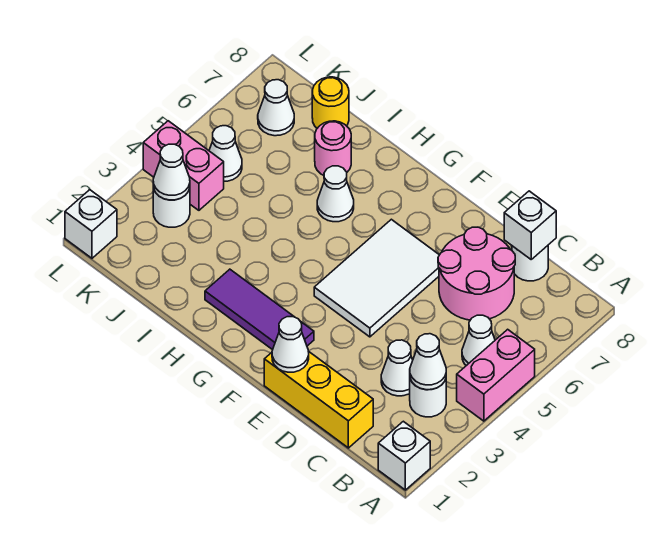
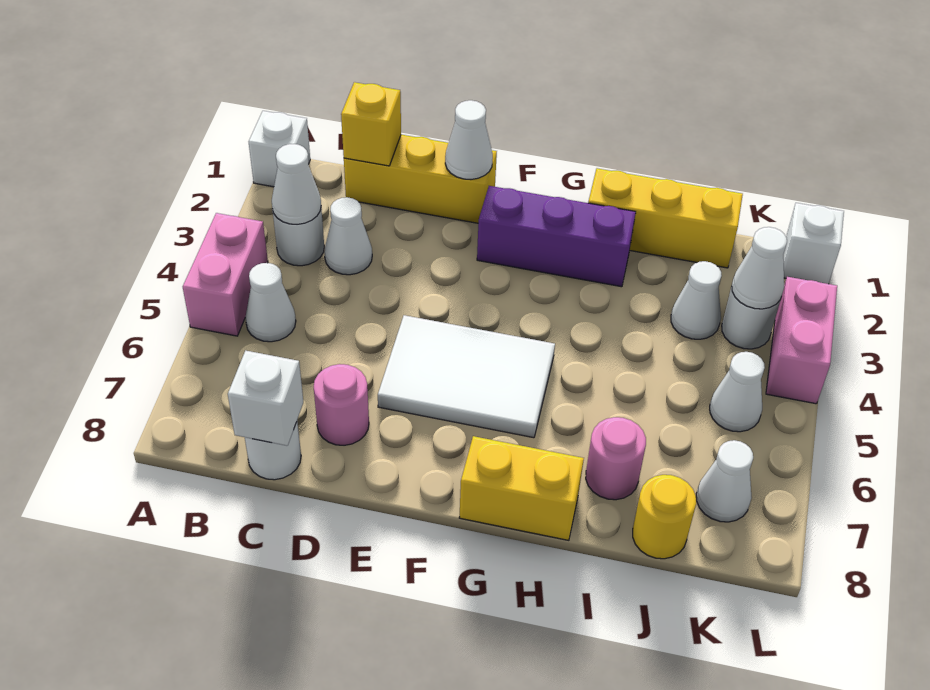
none -> yellow 1x1 brick [341,82,401,166]
pink 2x2 round brick [438,227,515,320] -> pink 1x1 round brick [314,364,369,445]
white 2x3 tile [314,219,439,337] -> white 2x3 tile turned to [378,315,555,438]
purple 1x3 tile [205,269,314,350] -> purple 1x3 brick [477,186,636,287]
none -> yellow 1x2 brick [459,436,584,540]
none -> yellow 1x3 brick [588,168,743,268]
white 1x1 cone [317,166,354,222] -> white 1x1 cone moved to [671,261,722,339]
pink 1x2 brick [143,121,224,210] -> pink 1x2 brick turned to [766,277,837,404]

